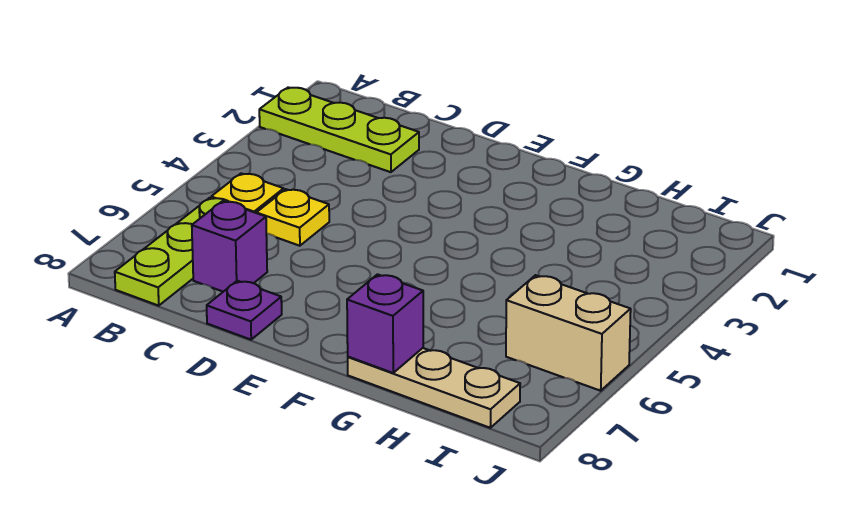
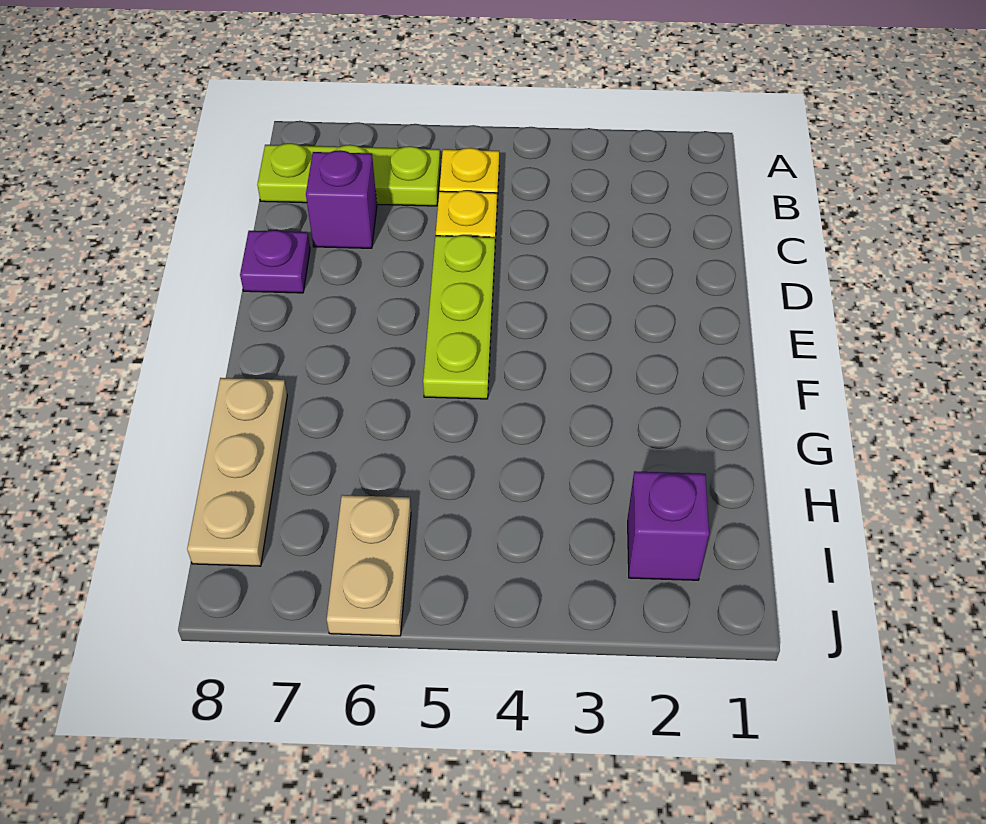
lime 1x3 plate [259,87,419,172] -> lime 1x3 plate moved to [423,235,495,399]
purple 1x1 brick [347,274,423,373] -> purple 1x1 brick moved to [628,471,709,580]
tan 1x2 brick [506,275,631,391] -> tan 1x2 plate [327,495,411,636]

